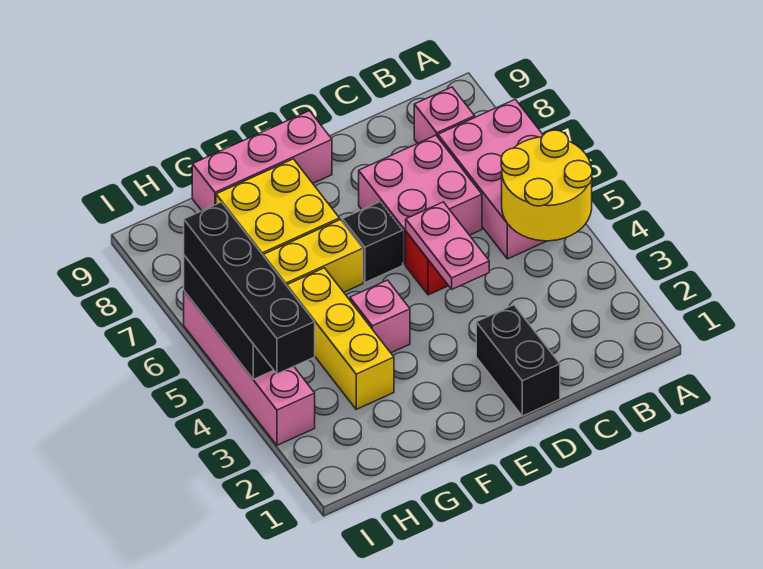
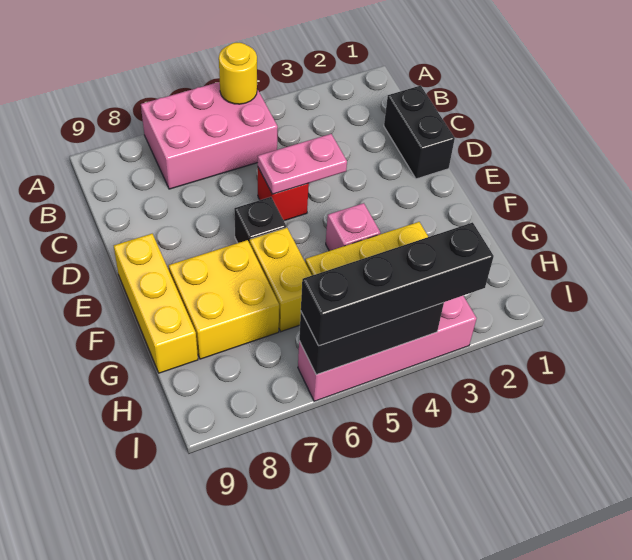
yellow 2x2 round brick [501,130,592,241] -> yellow 1x1 round brick [219,43,257,104]
pink 1x1 brick [414,87,475,143] -> none
pink 2x2 brick [359,135,482,264] -> none
black 1x2 brick [476,305,560,416] -> black 1x2 brick turned to [384,85,455,179]
pink 1x3 brick [192,111,332,211] -> yellow 1x3 brick [114,234,198,373]

